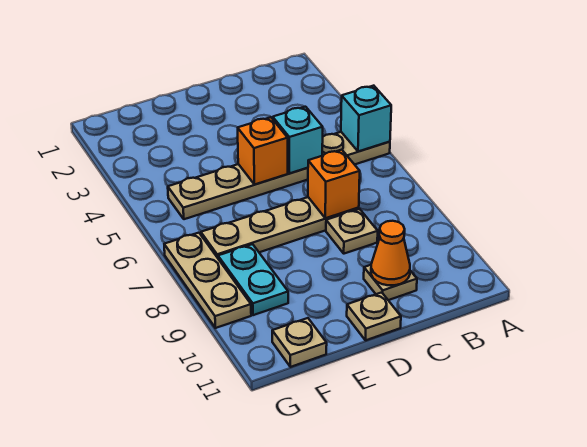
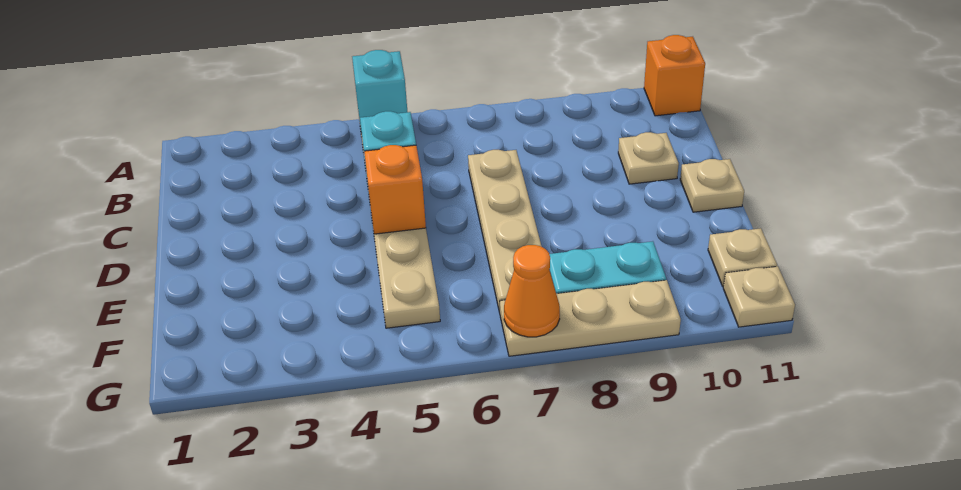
orange 1x1 brick [308,150,360,218] -> orange 1x1 brick moved to [644,35,705,116]
tan 1x1 plate [326,209,378,254] -> tan 1x1 plate moved to [723,266,795,327]
orange 1x1 cone [371,221,410,285] -> orange 1x1 cone moved to [504,245,560,337]

